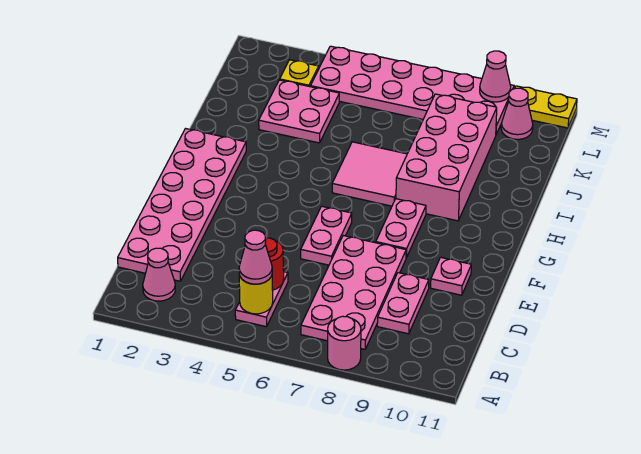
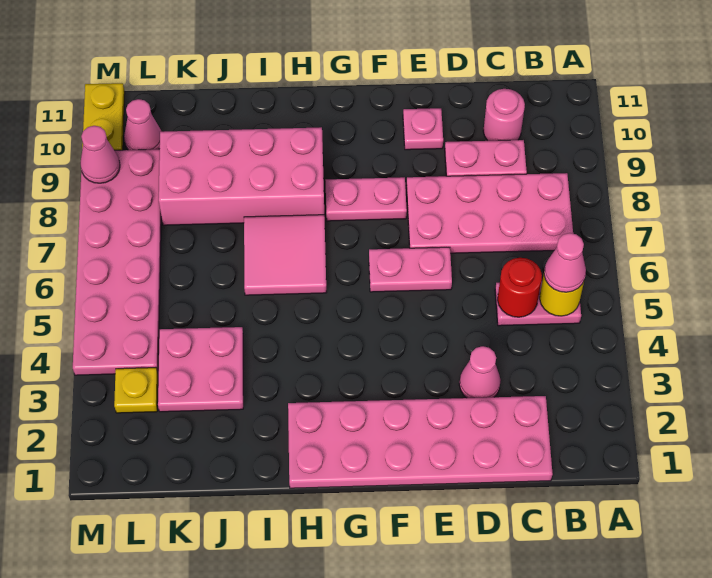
pink 1x1 round brick [328,316,361,370] -> pink 1x1 round brick moved to [483,89,525,141]
pink 1x1 cone [143,248,175,301] -> pink 1x1 cone moved to [459,346,501,398]

